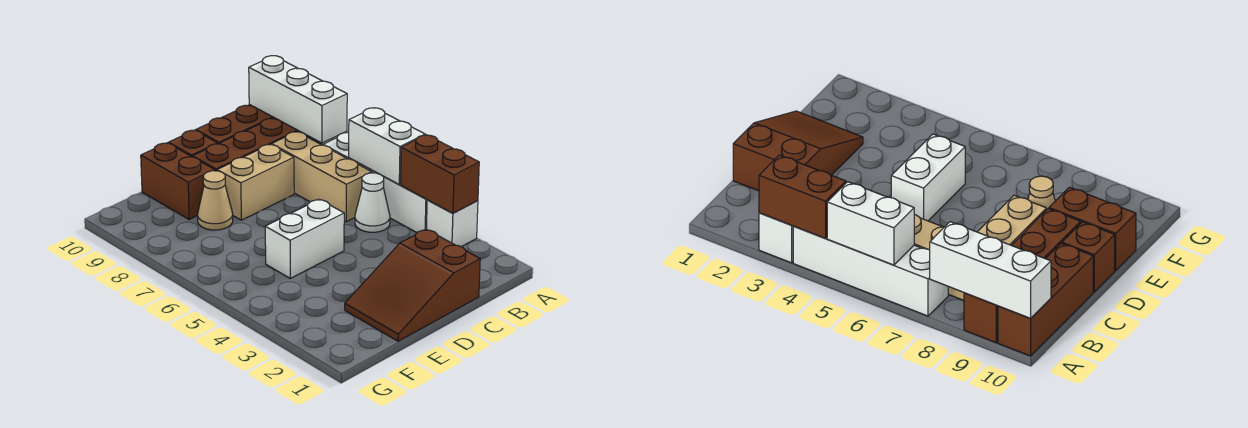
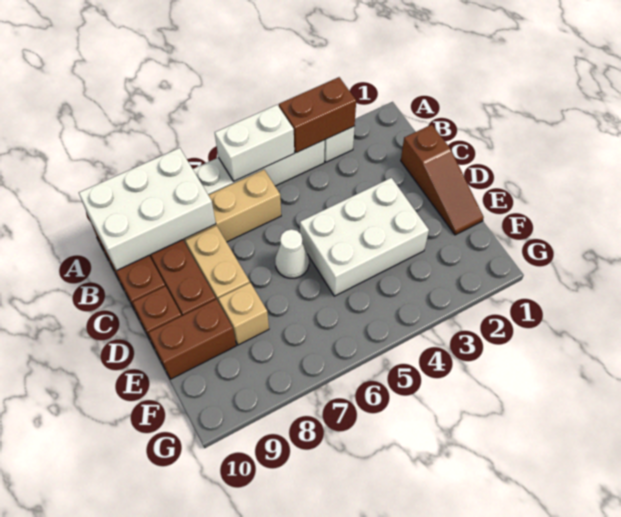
white 1x3 brick [249,56,347,143] -> white 2x3 brick [79,148,216,271]
white 1x1 cone [355,173,390,232] -> white 1x1 cone moved to [275,229,309,278]
brown 2x3 slope [345,229,480,341] -> brown 1x3 slope [401,125,484,235]
white 1x2 brick [265,199,344,278] -> white 2x3 brick [300,178,429,296]
tan 1x1 cone [198,171,233,230] -> tan 1x1 brick [218,283,269,345]

